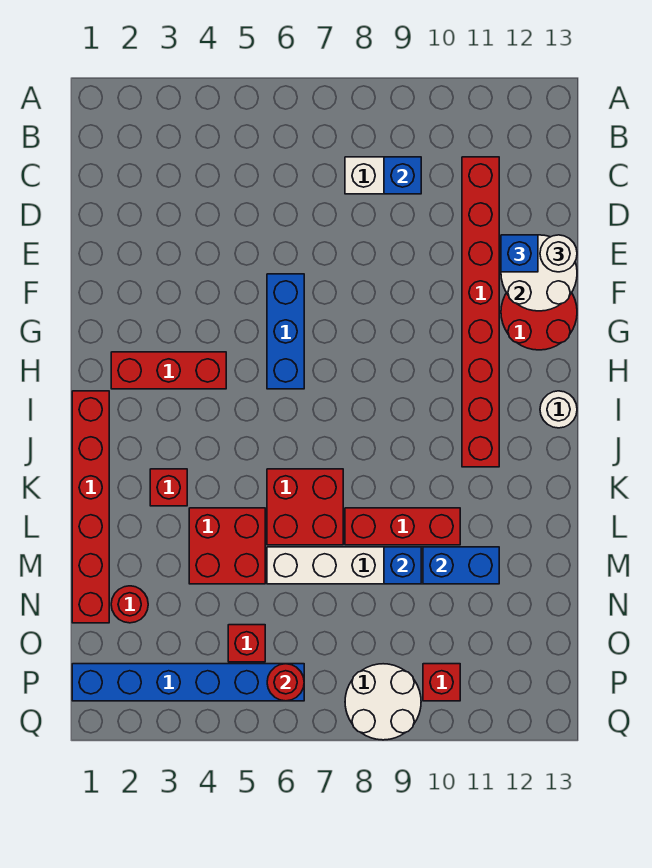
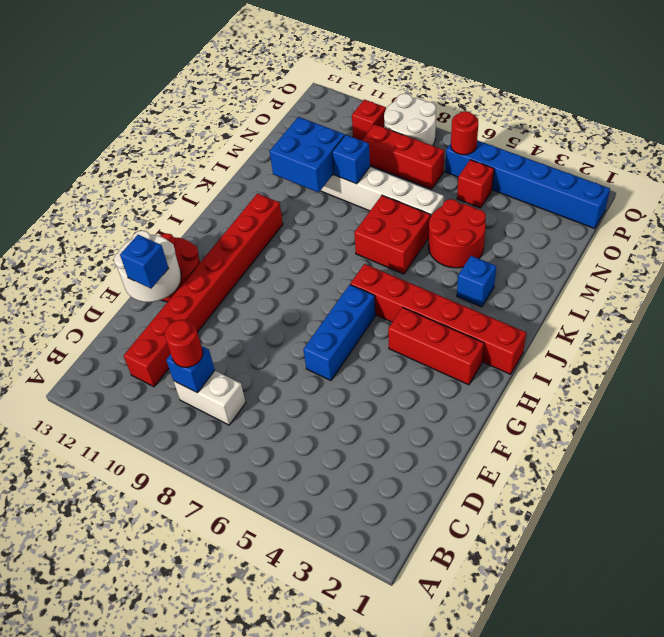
white 1x1 round brick [540,235,577,272] -> none
red 1x6 brick [72,391,109,623] -> red 1x6 brick turned to [350,264,526,374]
white 1x1 round brick [540,391,577,428] -> none
red 1x1 brick [150,469,187,506] -> blue 1x1 brick [457,256,496,307]
red 2x2 brick [189,508,265,584] -> red 2x2 round brick [428,199,486,268]
red 1x3 brick [345,508,460,545] -> red 1x3 brick moved to [362,124,444,189]
blue 1x2 brick [423,547,499,584] -> blue 2x2 brick [270,117,345,192]
red 1x1 round brick [111,586,148,623] -> red 1x1 round brick moved to [165,320,203,367]

